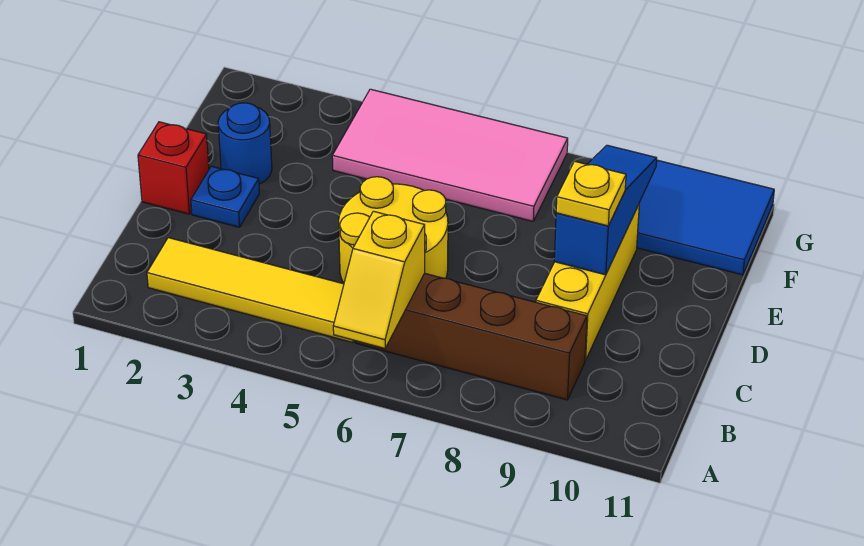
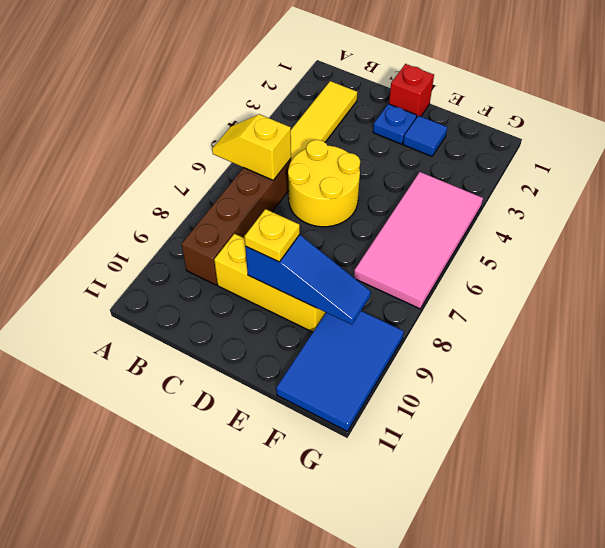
blue 1x1 round brick [218,103,272,184] -> blue 1x1 tile [403,116,447,156]

